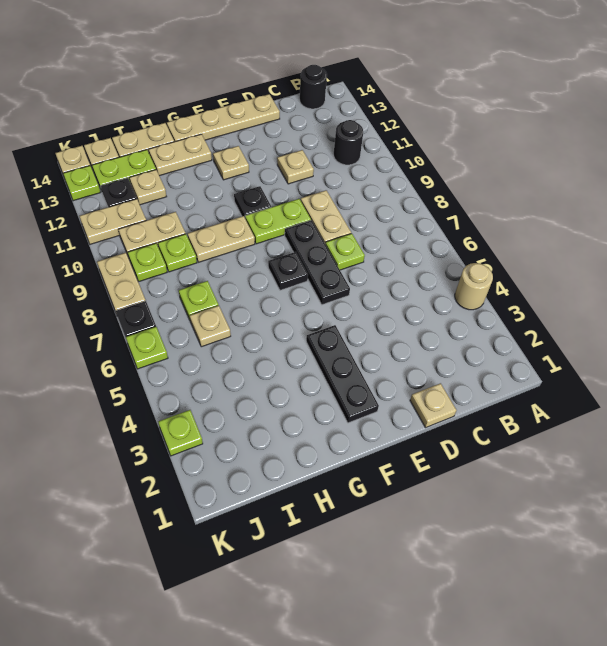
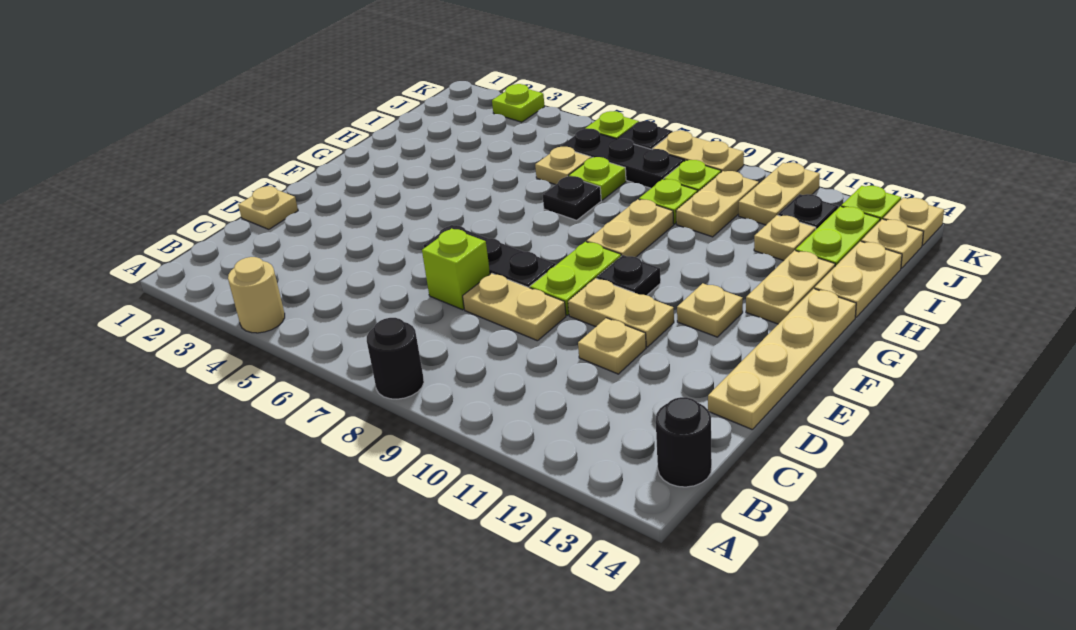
black 1x1 round brick [334,120,363,165] -> black 1x1 round brick moved to [367,318,424,399]
lime 1x1 plate [325,233,365,270] -> lime 1x1 brick [422,228,490,310]
none -> tan 1x2 plate [568,278,674,347]
black 1x3 plate [306,325,379,423] -> black 1x3 plate moved to [561,129,685,188]
black 1x1 plate [268,252,308,290] -> black 1x1 plate moved to [543,176,601,220]

